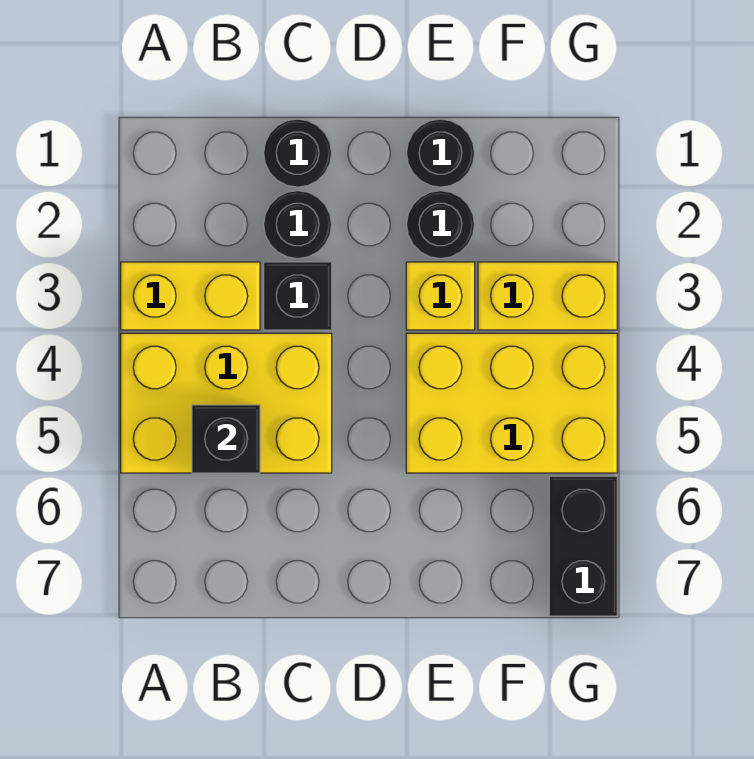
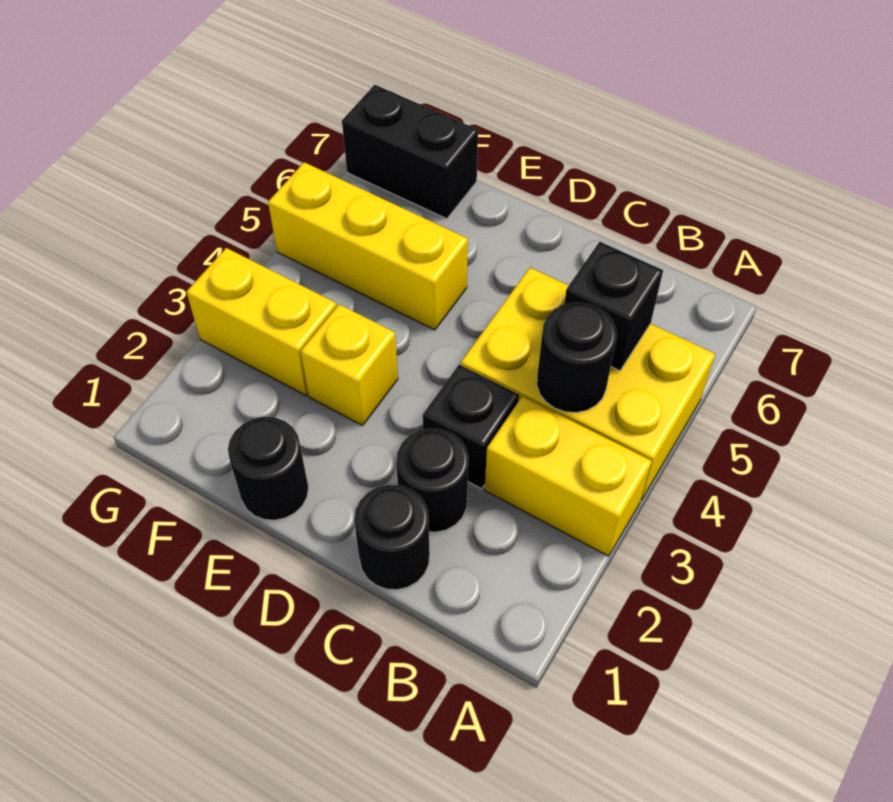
black 1x1 round brick [407,191,474,259] -> black 1x1 round brick moved to [537,303,616,413]
yellow 2x3 brick [406,333,617,473] -> yellow 1x3 brick [268,162,468,330]
black 1x2 brick [549,476,617,616] -> black 1x2 brick turned to [342,85,478,219]

